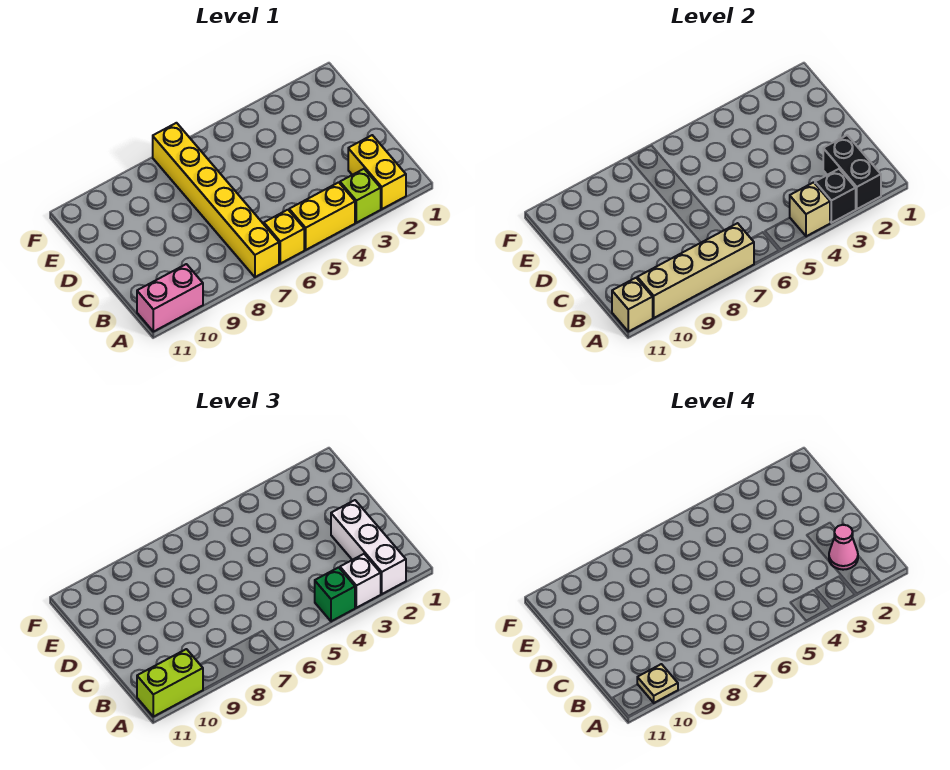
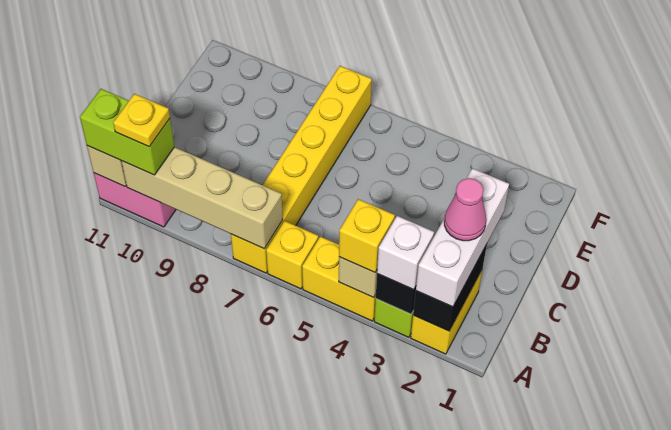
green 1x1 brick [315,567,355,621] -> yellow 1x1 brick [339,199,395,272]
tan 1x1 plate [637,664,678,703] -> yellow 1x1 plate [113,94,170,147]

